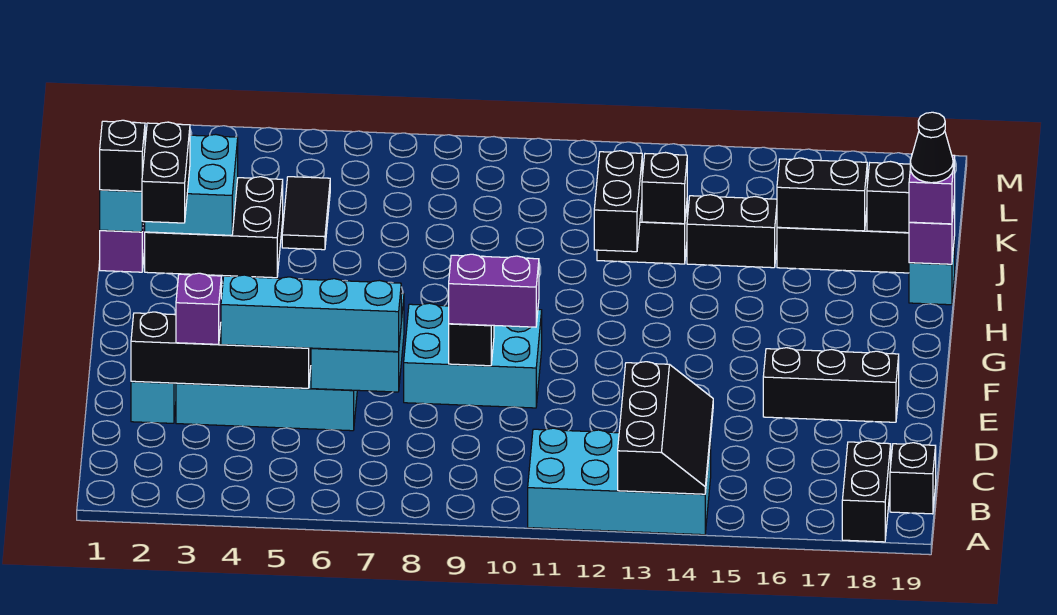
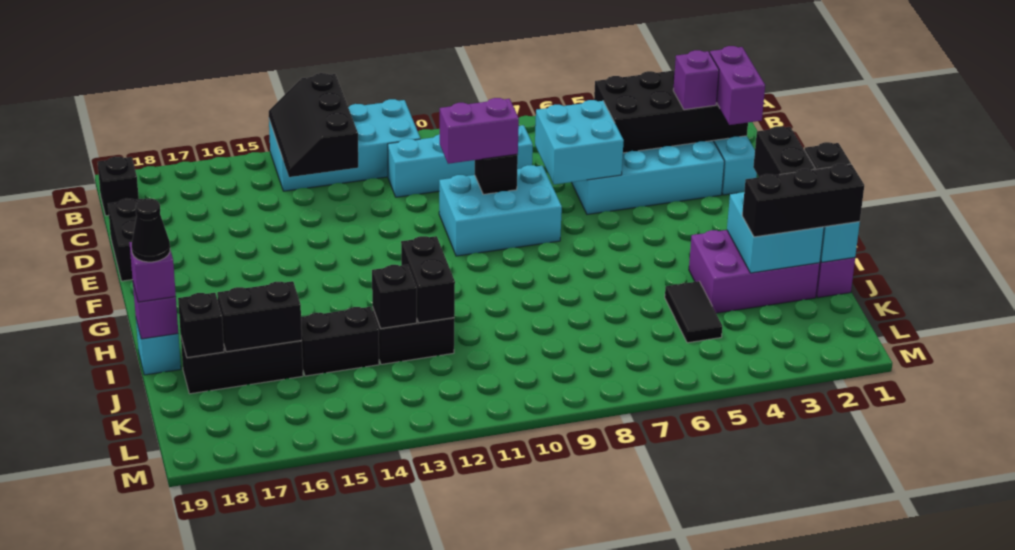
black 1x2 brick [842,441,891,542] -> black 1x2 brick moved to [108,198,143,281]
black 1x4 brick [131,312,311,388] -> black 2x4 brick [594,70,748,153]
none -> purple 1x2 brick [710,46,765,125]
cyan 1x4 brick [221,275,401,352] -> cyan 1x4 brick moved to [388,125,533,197]
black 1x3 brick [763,348,899,422] -> black 1x3 brick moved to [742,164,864,237]
black 2x3 brick [145,177,283,278] -> purple 2x3 brick [689,230,820,313]

